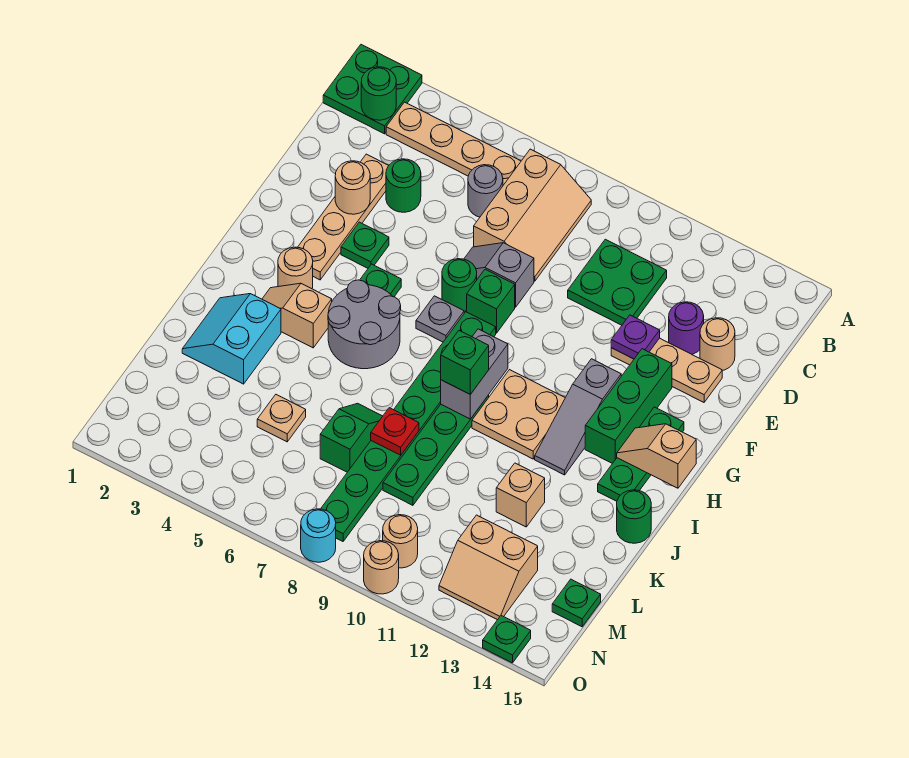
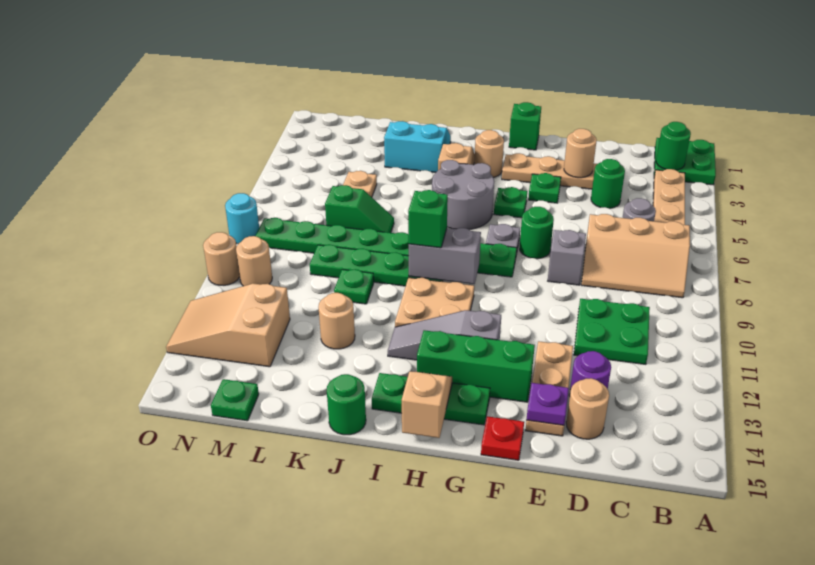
purple 1x1 plate [611,315,660,359] -> purple 1x1 plate moved to [527,383,569,425]
green 1x1 brick [467,269,515,333] -> green 1x1 brick moved to [509,102,541,150]
red 1x1 plate [371,408,419,455] -> red 1x1 plate moved to [481,416,524,460]
tan 1x1 brick [496,463,545,527] -> tan 1x1 round brick [318,293,355,349]
tan 2x2 slope [439,515,538,620] -> tan 2x3 slope [166,283,290,367]
green 1x1 plate [483,616,531,663] -> green 1x1 plate moved to [334,269,374,304]

